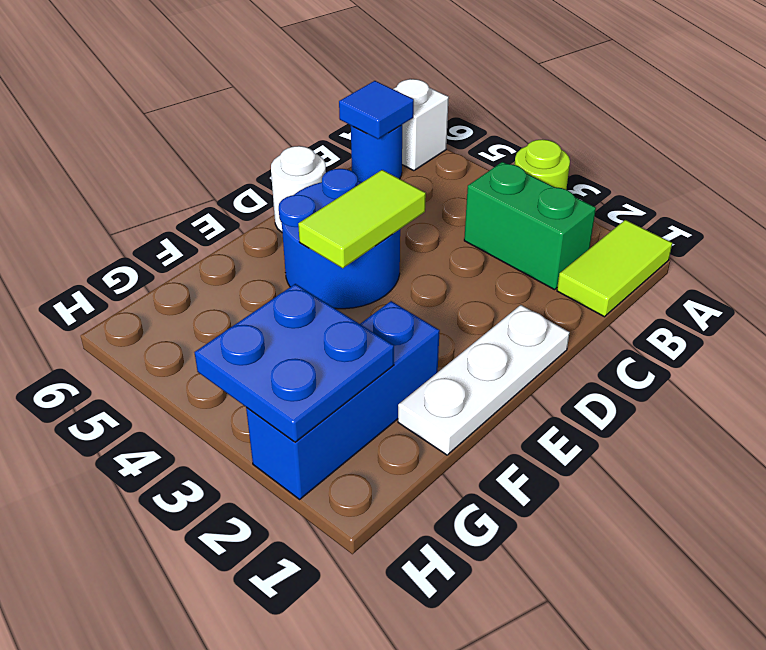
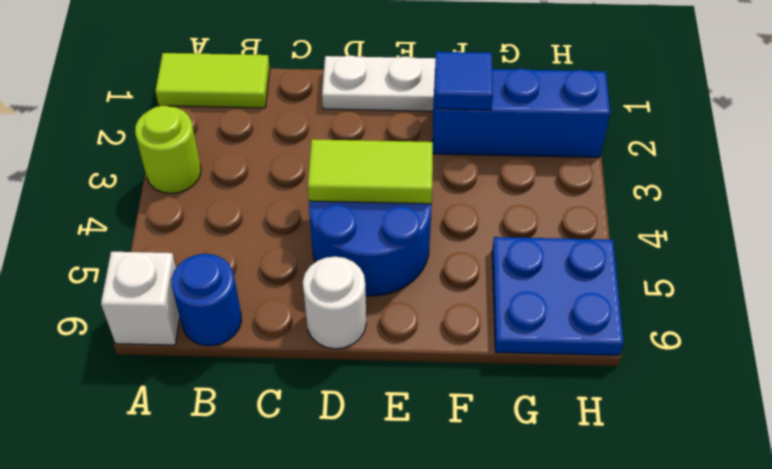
green 1x2 brick [464,162,596,290] -> none
blue 1x1 tile [339,81,414,139] -> blue 1x1 tile moved to [435,52,493,110]
blue 2x2 plate [195,284,394,442] -> blue 2x2 plate moved to [492,237,624,355]

